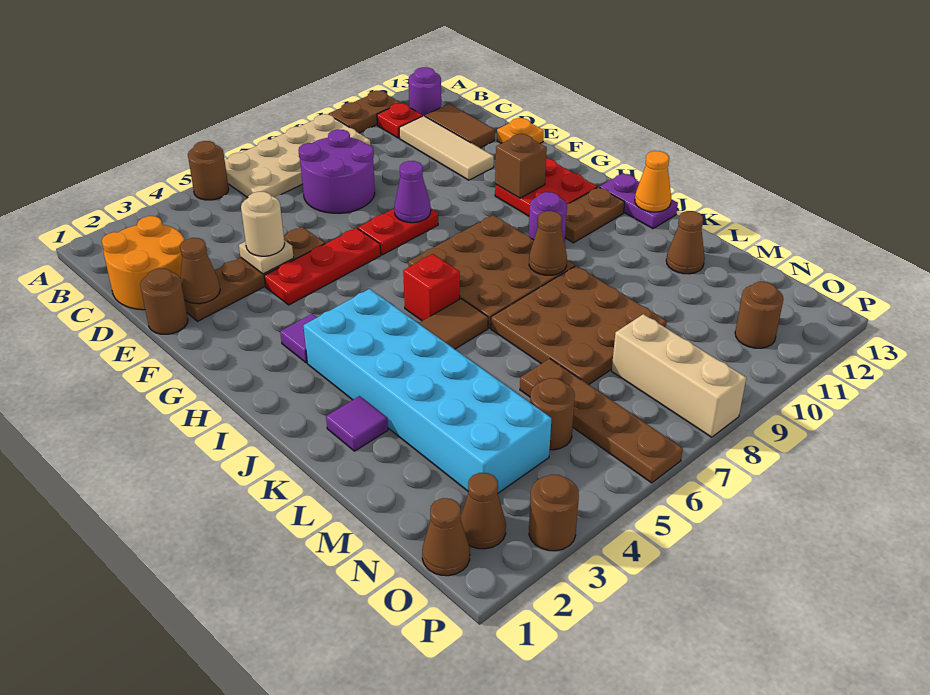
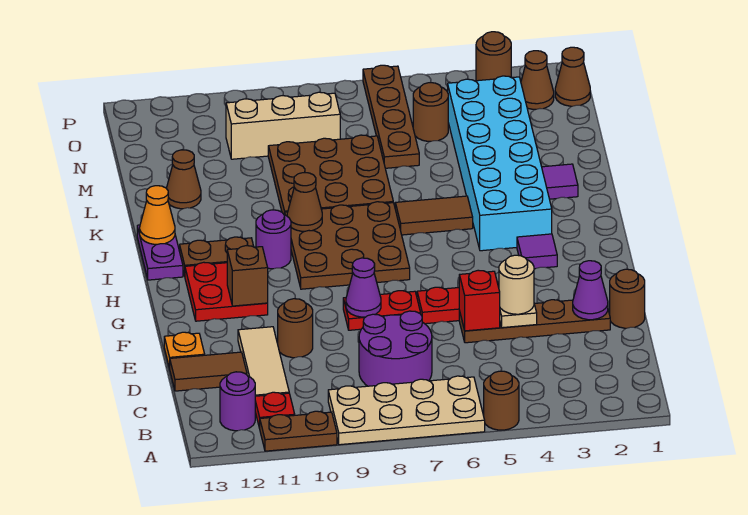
orange 2x2 round brick [102,216,184,310] -> none
brown 1x2 tile [425,104,495,148] -> brown 1x2 tile turned to [170,352,247,391]
brown 1x1 cone [180,238,220,304] -> purple 1x1 cone [573,261,608,320]
red 1x1 brick [403,254,460,321] -> red 1x1 brick moved to [459,270,500,331]
tan 1x3 brick [612,314,746,437] -> tan 1x3 brick turned to [226,92,340,159]
brown 1x1 round brick [735,282,783,348] -> brown 1x1 round brick moved to [278,299,313,358]

